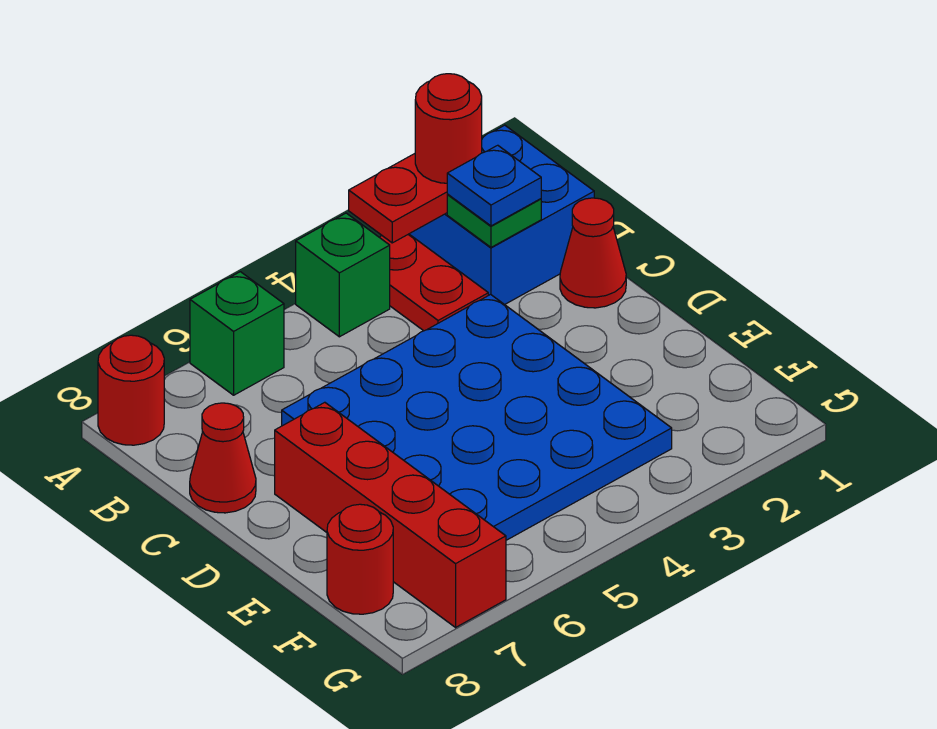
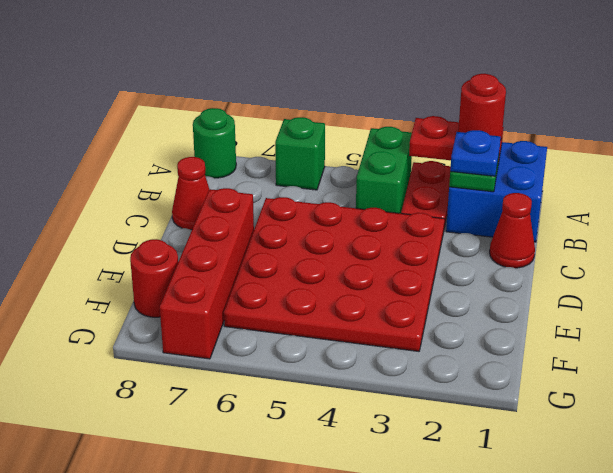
green 1x1 brick [296,213,390,337] -> green 1x2 brick [356,127,412,213]
red 1x1 round brick [98,335,164,445] -> green 1x1 round brick [193,108,236,178]
blue 4x4 plate [282,294,672,540] -> red 4x4 plate [224,197,444,351]

